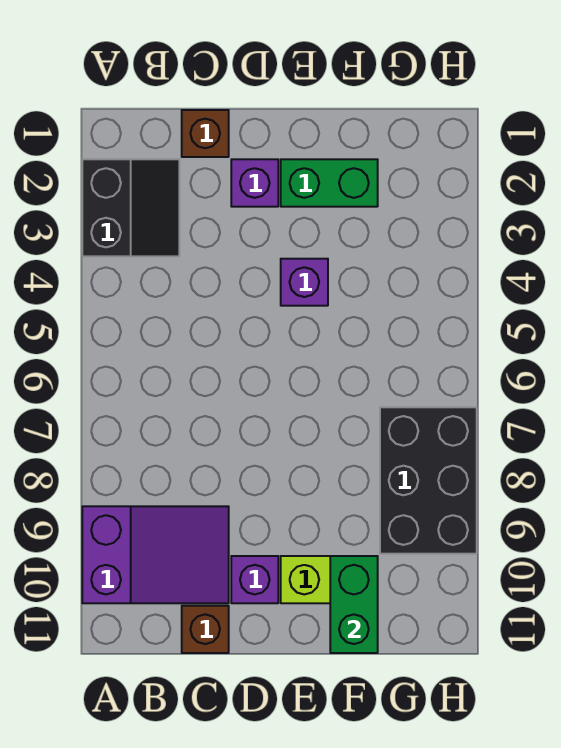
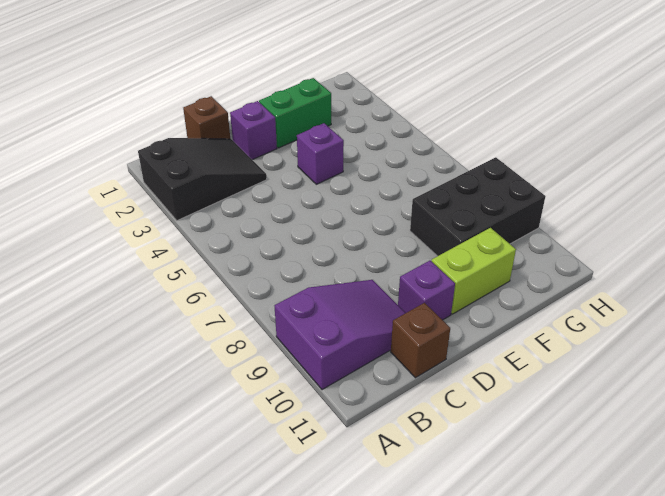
black 2x2 slope [82,159,179,256] -> black 2x3 slope [138,138,267,221]
green 1x2 brick [330,556,378,653] -> none
black 2x3 brick [380,407,477,554] -> black 2x3 brick turned to [410,157,546,256]

